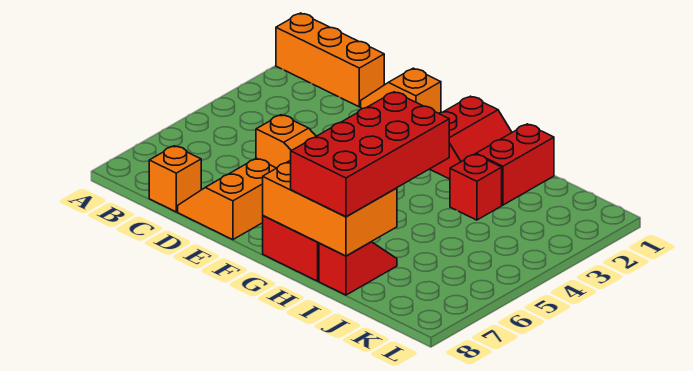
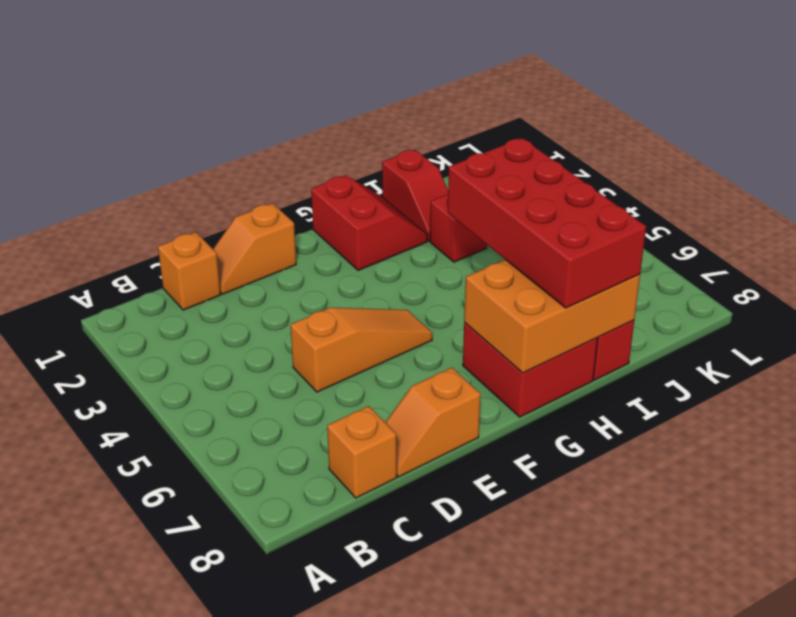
orange 1x3 brick [276,13,384,107] -> orange 1x1 brick [158,232,221,310]
orange 2x2 slope [178,158,276,240] -> orange 1x2 slope [385,368,481,477]
red 1x2 brick [476,124,554,205] -> red 1x2 slope [382,149,448,241]

